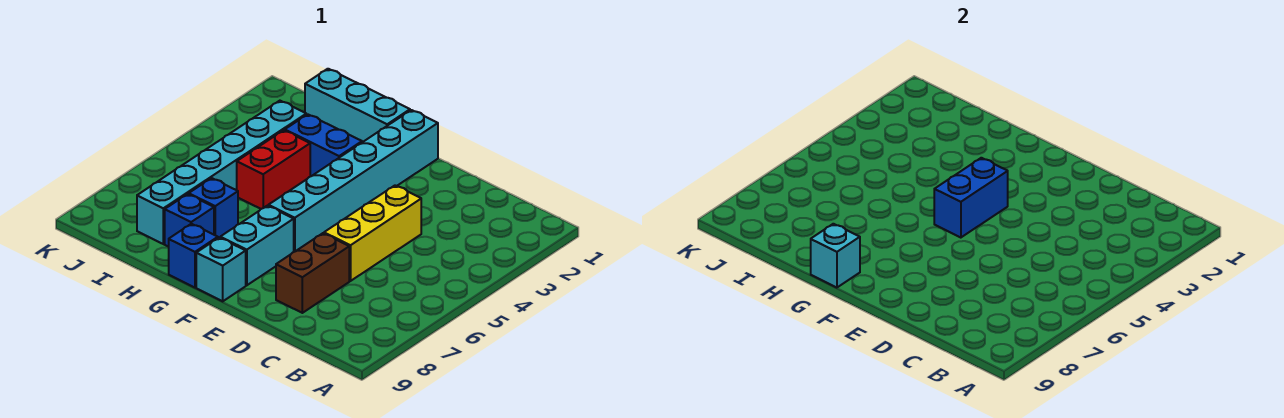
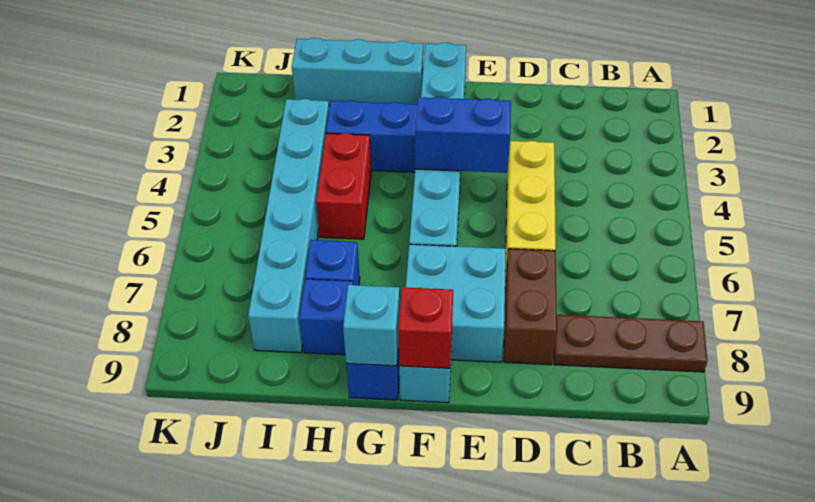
none -> brown 1x3 plate [554,315,707,372]
blue 1x2 brick [934,158,1008,238] -> blue 1x2 brick turned to [415,97,511,173]
cyan 1x2 brick [220,206,294,285] -> cyan 2x2 brick [406,244,506,362]
none -> red 1x1 brick [398,287,453,368]

